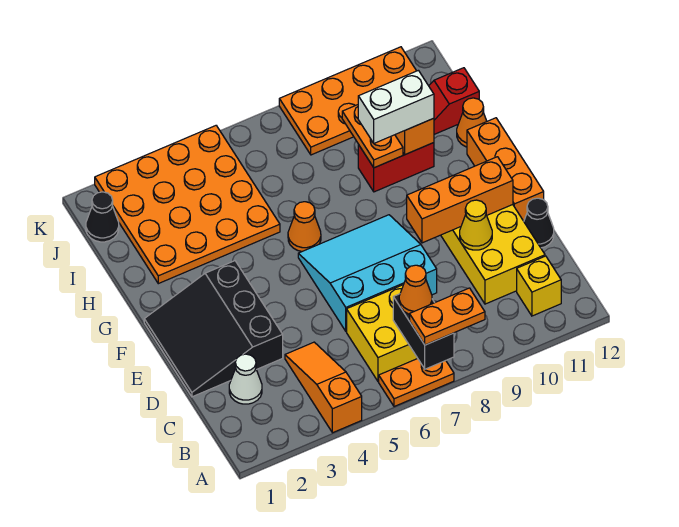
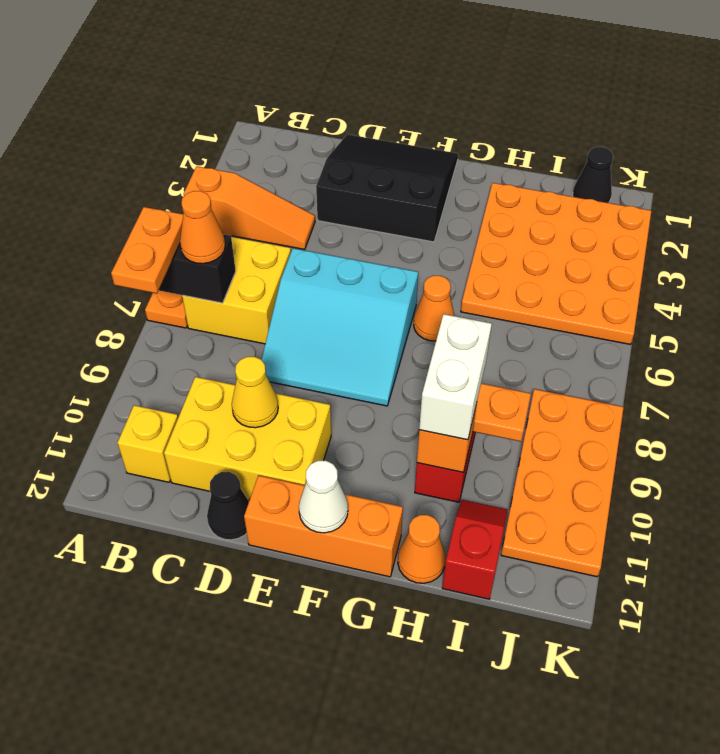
white 1x1 cone [229,354,262,404] -> white 1x1 cone moved to [299,461,348,533]
cyan 3x3 slope [298,215,437,331] -> cyan 3x3 slope turned to [262,248,418,406]
orange 1x3 brick [407,157,513,243] -> none

